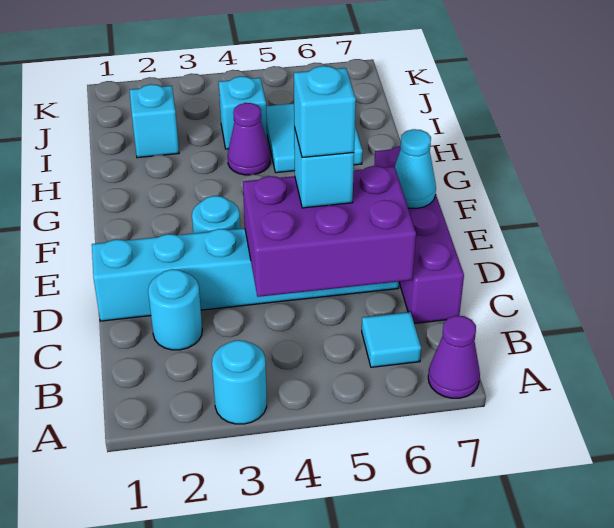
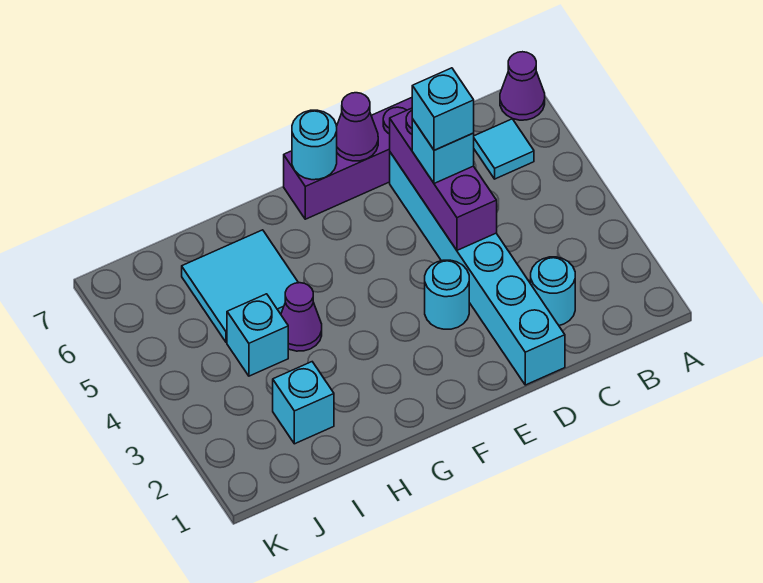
cyan 1x1 round brick [212,340,267,424] -> cyan 1x1 round brick moved to [292,110,337,180]
purple 2x3 brick [243,166,416,297] -> purple 1x3 brick [390,108,497,250]
cyan 1x1 cone [395,129,436,208] -> purple 1x1 cone [337,93,378,161]

